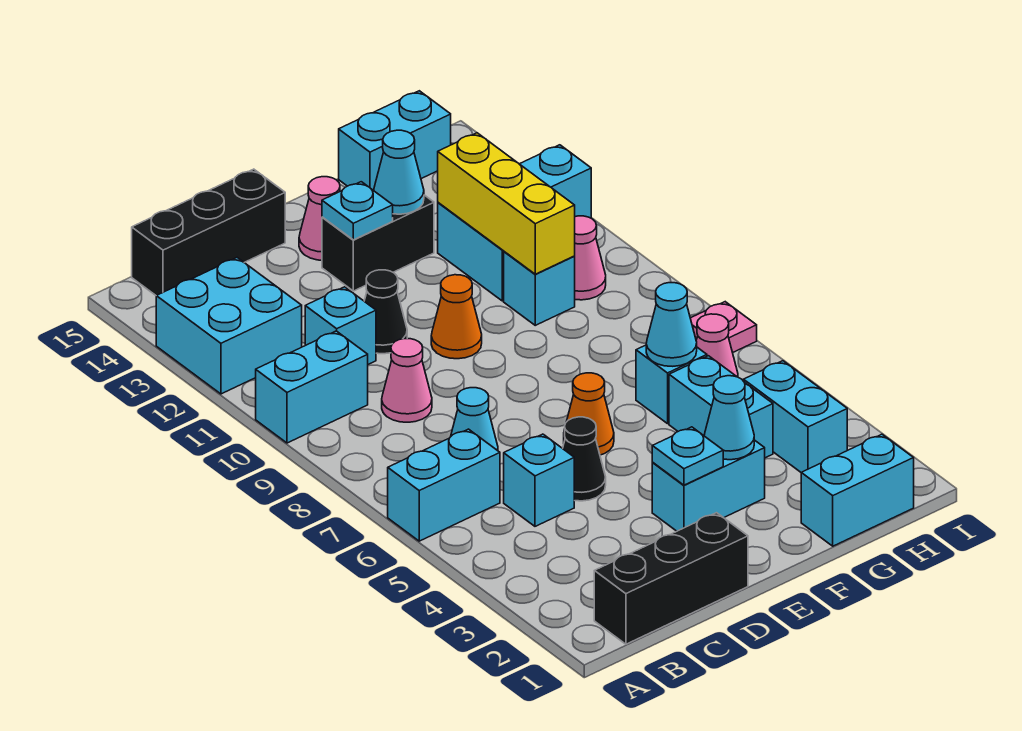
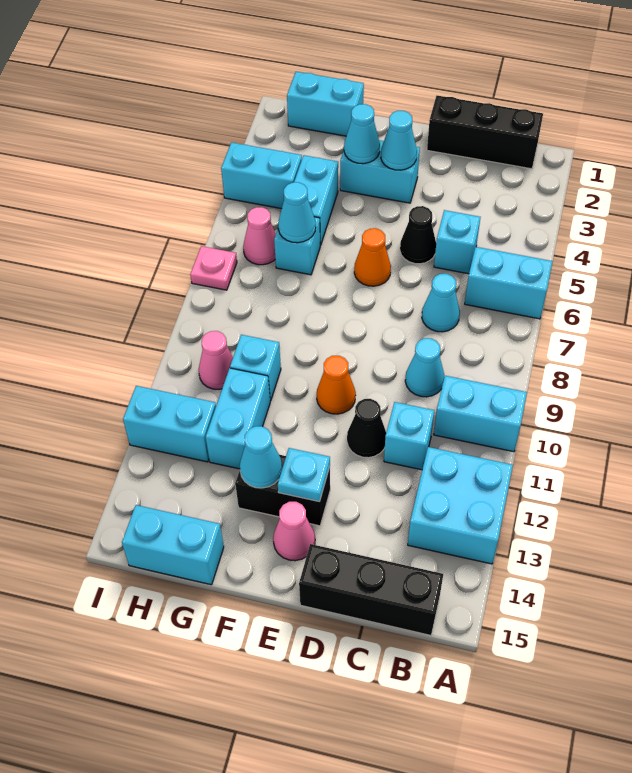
pink 1x1 cone [382,339,432,422] -> cyan 1x1 cone [405,338,444,397]
cyan 1x1 plate [652,427,723,485] -> cyan 1x1 cone [381,111,417,170]
yellow 1x3 brick [438,133,575,274] -> none
cyan 1x2 brick [744,361,847,473] -> cyan 1x2 brick turned to [221,142,302,209]

